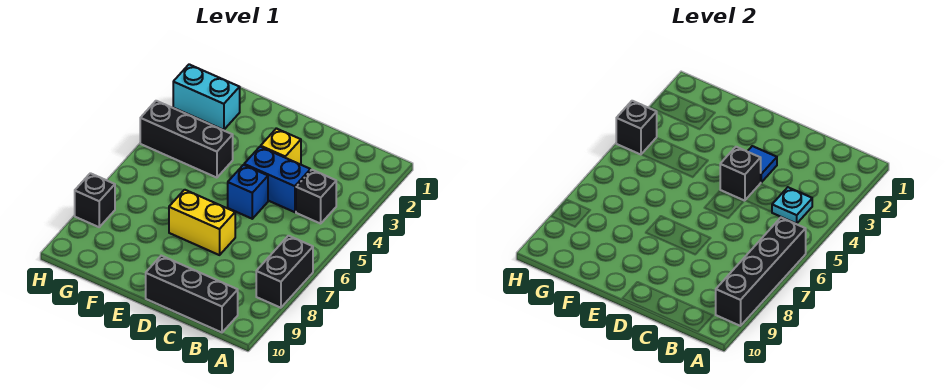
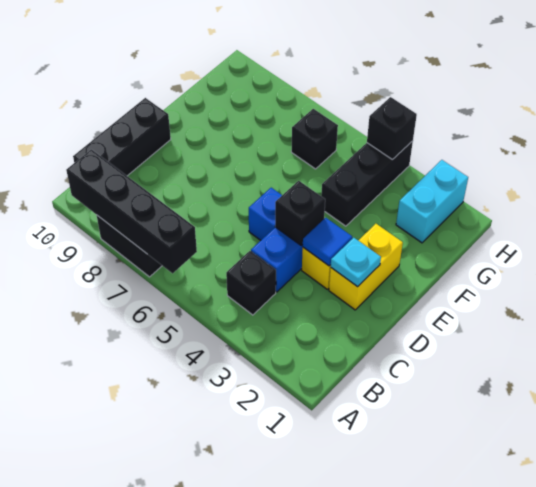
cyan 1x1 plate [772,187,812,224] -> cyan 1x1 plate moved to [331,238,381,287]
yellow 1x2 brick [169,190,235,255] -> yellow 1x2 brick moved to [329,224,403,310]
black 1x1 brick [75,173,115,227] -> black 1x1 brick moved to [291,109,338,169]

